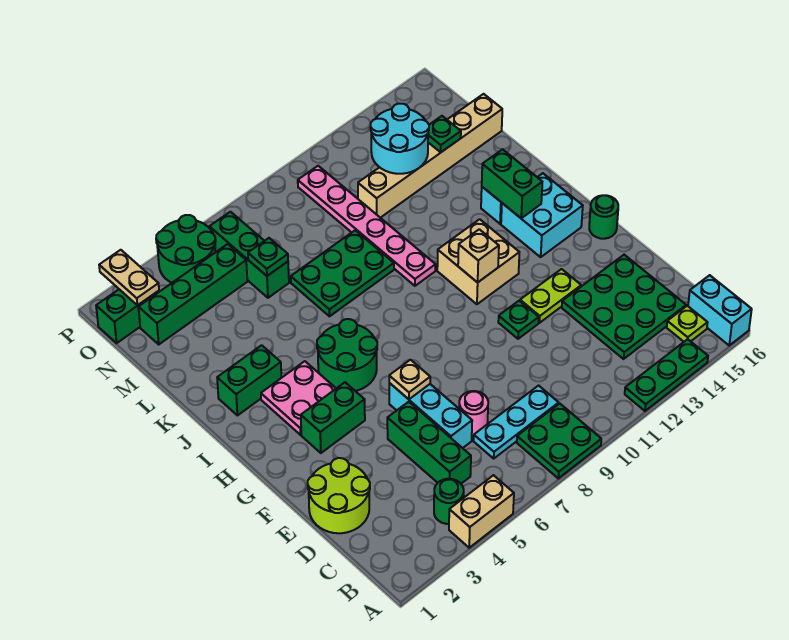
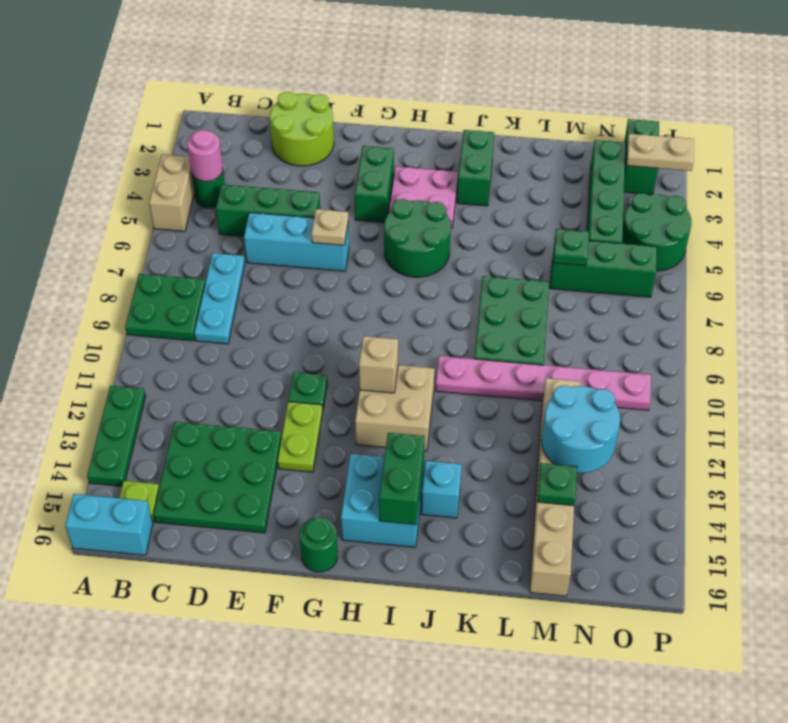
pink 1x1 round brick [459,391,488,436] -> pink 1x1 round brick moved to [187,130,223,181]
green 1x2 brick [482,149,542,218] -> green 1x2 brick turned to [379,433,424,525]

